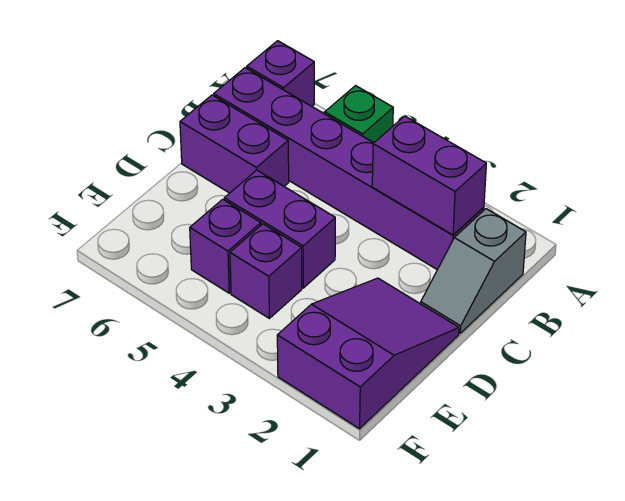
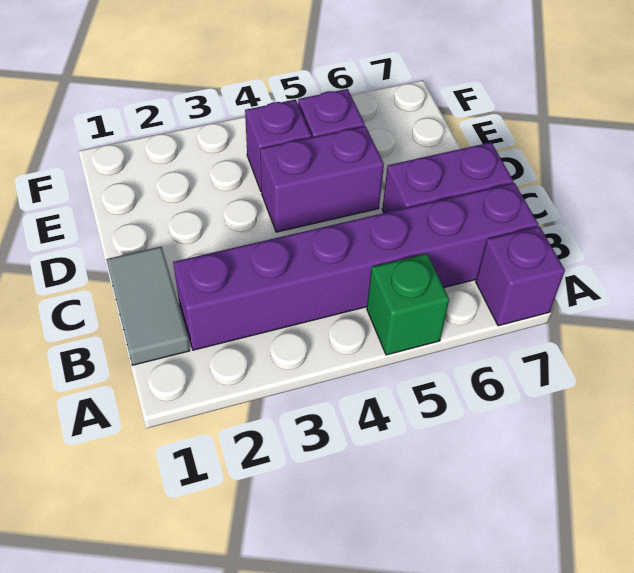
grey 1x2 slope [421,209,526,333] -> grey 1x2 tile [106,247,190,365]
purple 1x2 brick [372,116,486,235] -> none
purple 2x3 slope [277,278,459,429] -> none

